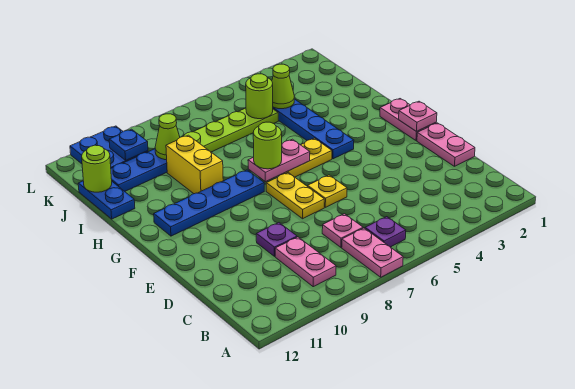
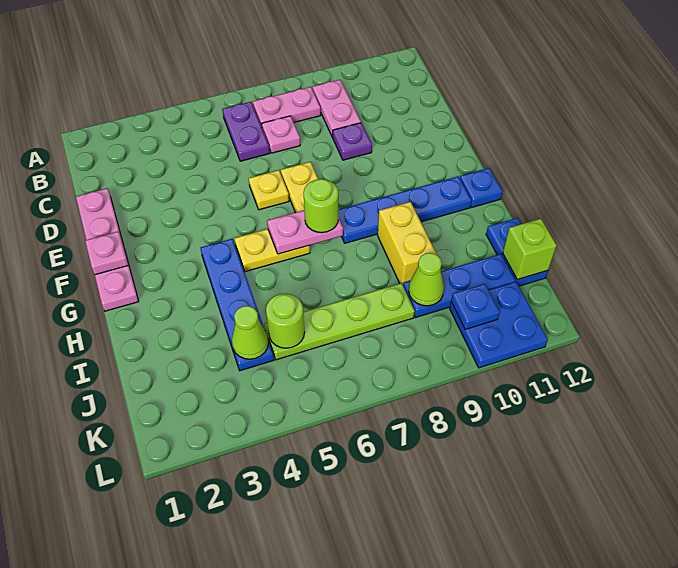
pink 1x2 plate [342,228,403,277] -> pink 1x2 plate turned to [253,87,321,127]
purple 1x1 plate [365,217,406,247] -> purple 1x2 plate [222,102,270,161]
none -> blue 1x1 plate [460,168,503,207]
lime 1x1 round brick [82,145,112,192] -> lime 1x1 brick [503,219,557,280]

